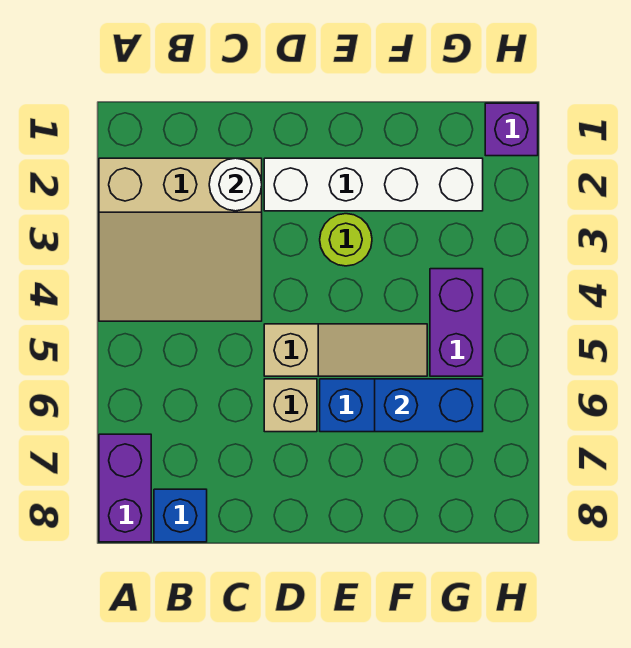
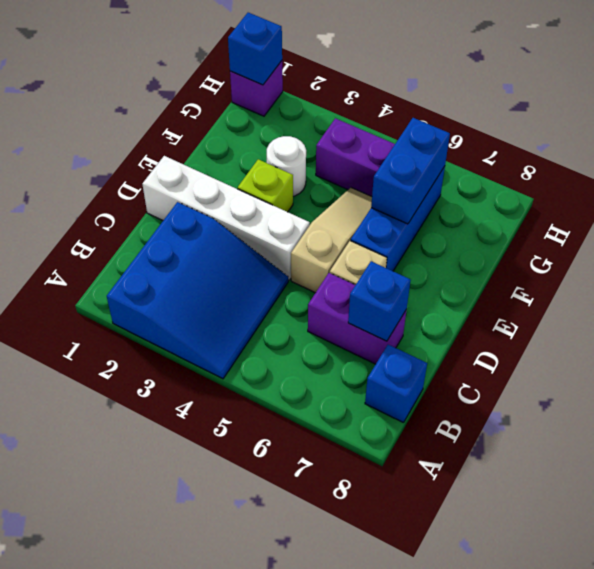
tan 3x3 slope [99,158,262,321] -> blue 3x3 slope [107,202,288,379]
purple 1x2 brick [99,434,151,542] -> purple 1x2 brick moved to [308,273,406,364]
white 1x1 round brick [209,158,262,211] -> white 1x1 round brick moved to [267,136,306,196]
none -> blue 1x1 brick [348,261,411,341]
white 1x4 brick [264,158,483,211] -> white 1x4 brick turned to [142,156,310,280]
lime 1x1 round brick [320,214,372,266] -> lime 1x1 brick [238,159,293,212]
none -> blue 1x1 brick [228,13,282,85]

